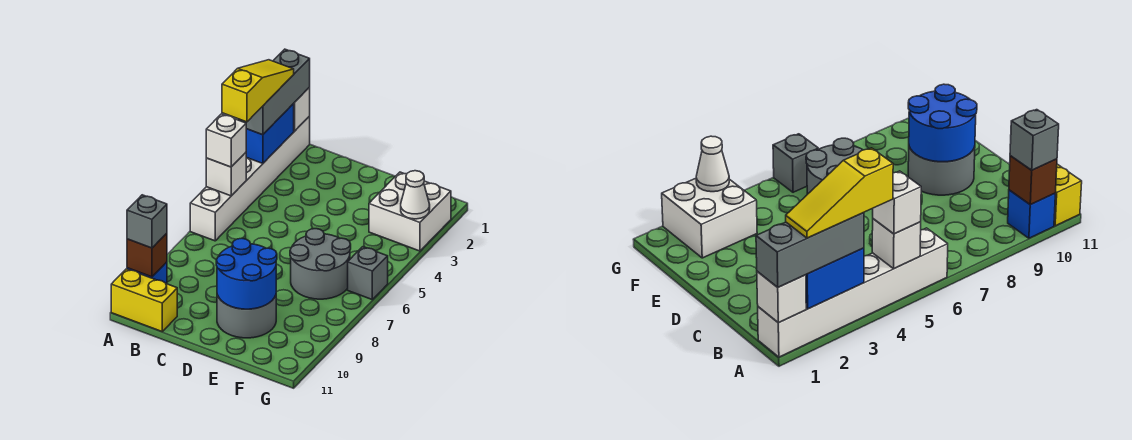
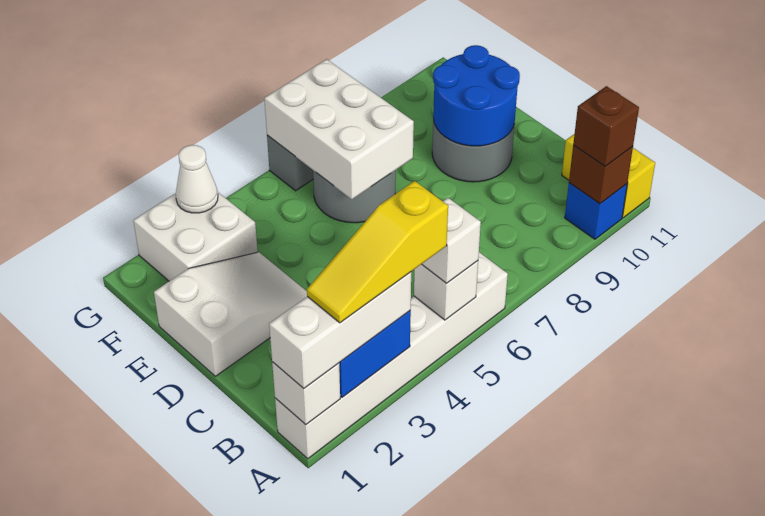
grey 1x3 brick [238,49,310,135] -> white 1x3 brick [269,272,411,388]
grey 1x1 brick [127,195,167,248] -> brown 1x1 brick [573,86,639,166]
none -> white 2x3 slope [154,252,307,376]
none -> white 2x3 brick [264,59,414,199]

